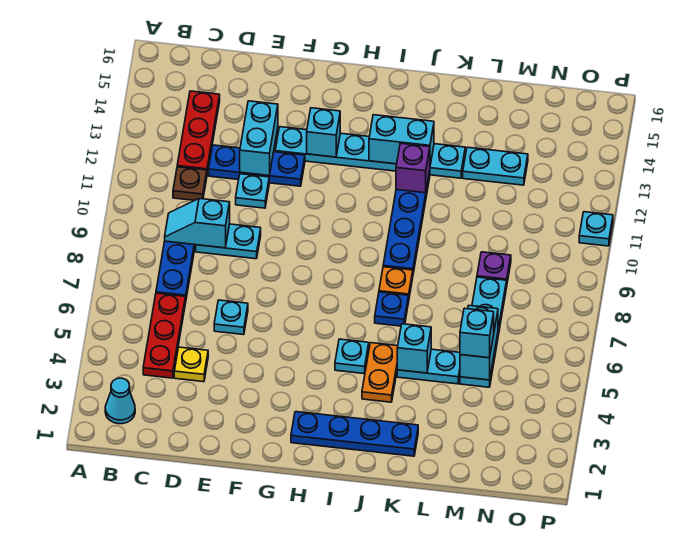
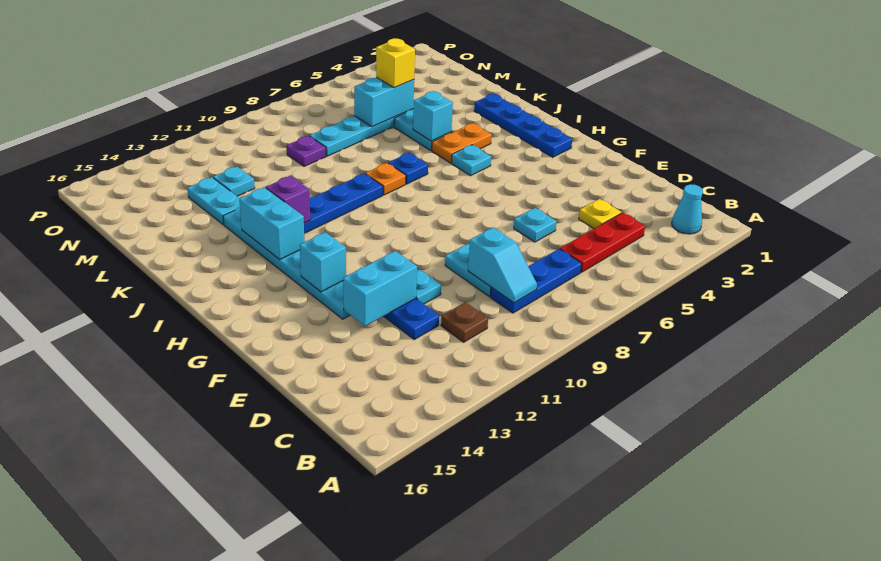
red 1x3 plate [177,91,220,173] -> none
cyan 1x1 brick [460,308,494,358] -> yellow 1x1 brick [376,38,415,88]
cyan 1x1 plate [579,212,613,246] -> cyan 1x1 plate moved to [213,167,255,196]

